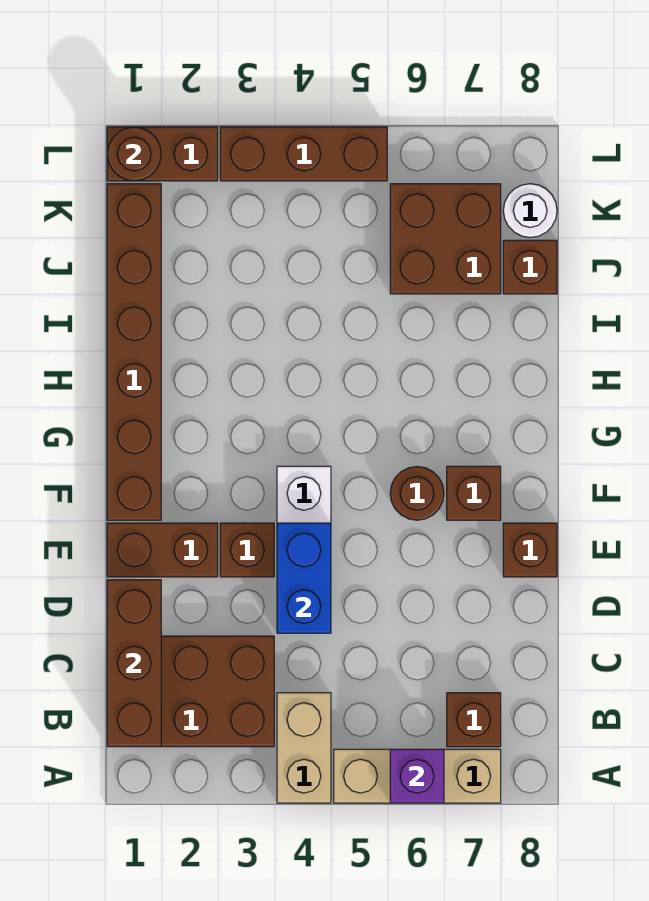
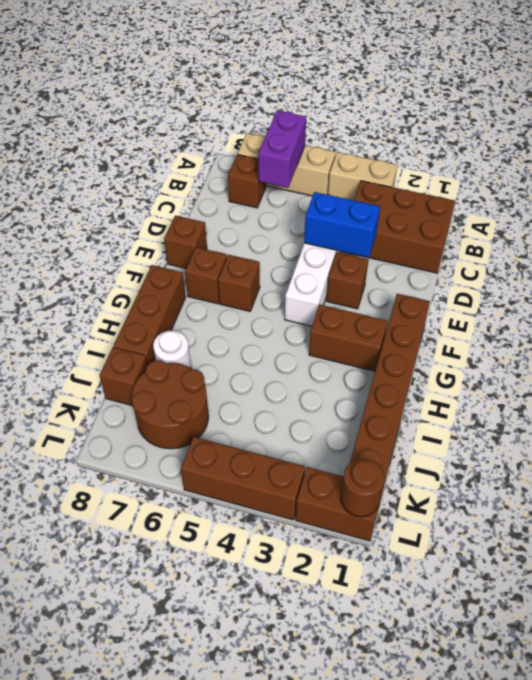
tan 1x2 brick [277,693,331,803] -> tan 1x2 brick turned to [328,152,398,200]
purple 1x1 brick [390,749,444,803] -> purple 1x2 brick [258,111,306,188]
brown 1x3 brick [107,580,161,747] -> brown 1x3 brick moved to [114,265,186,365]
blue 1x2 brick [277,523,331,633] -> blue 1x2 brick turned to [304,192,380,258]
brown 1x2 brick [107,523,218,577] -> brown 1x2 brick moved to [309,305,387,371]
brown 1x1 round brick [390,467,444,520] -> brown 1x1 brick [218,255,260,311]
brown 2x2 brick [390,184,501,294] -> brown 2x2 round brick [132,361,209,449]
white 1x1 round brick [503,184,557,237] -> white 1x1 round brick moved to [153,330,191,368]

